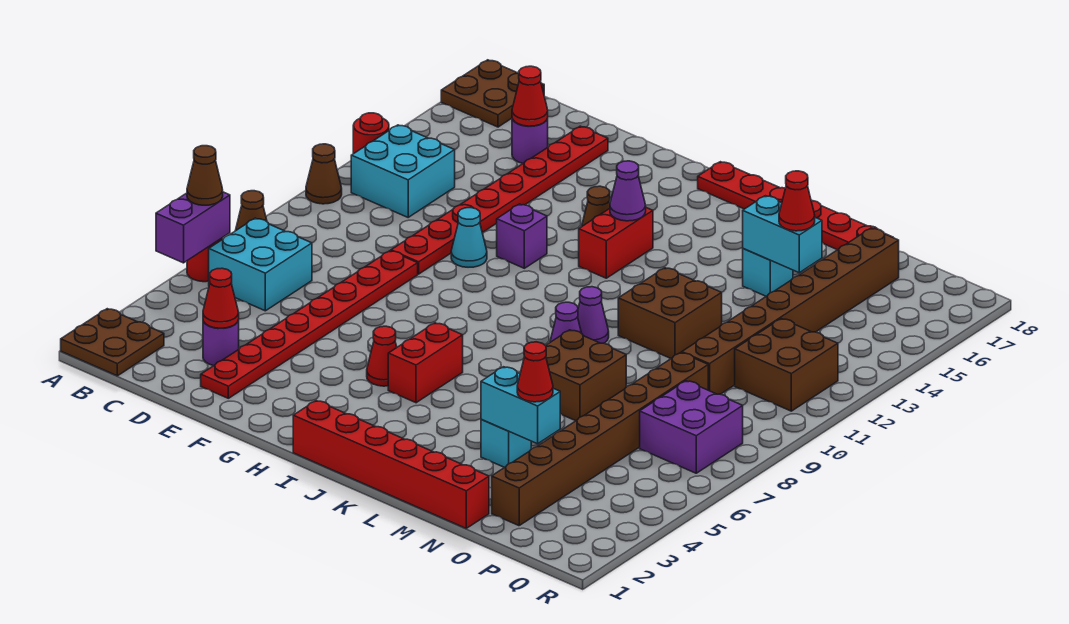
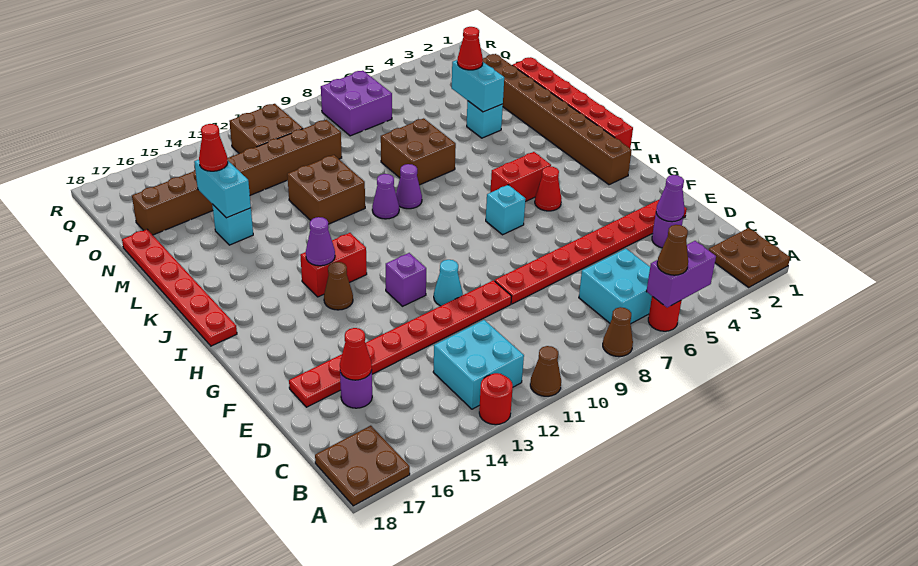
red 1x1 cone [203,268,239,328] -> purple 1x1 cone [656,175,684,222]
none -> cyan 1x1 brick [486,185,526,235]
brown 1x8 brick [492,353,708,526] -> brown 1x8 brick turned to [483,54,632,185]

